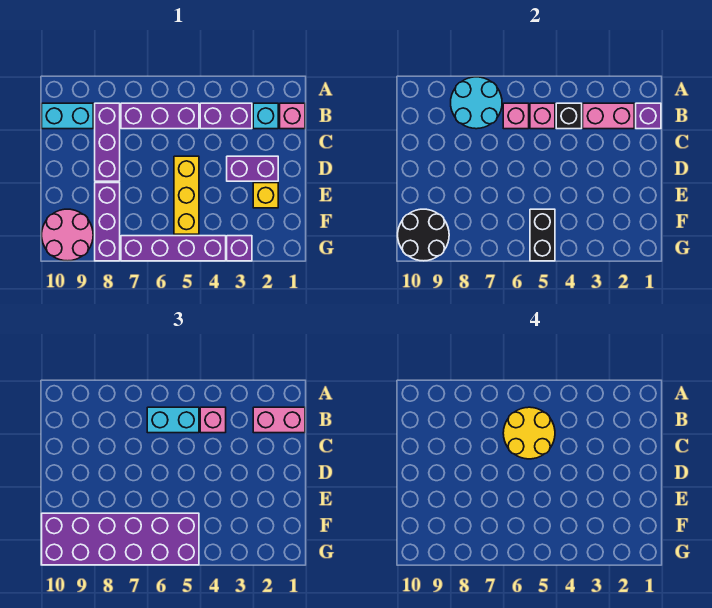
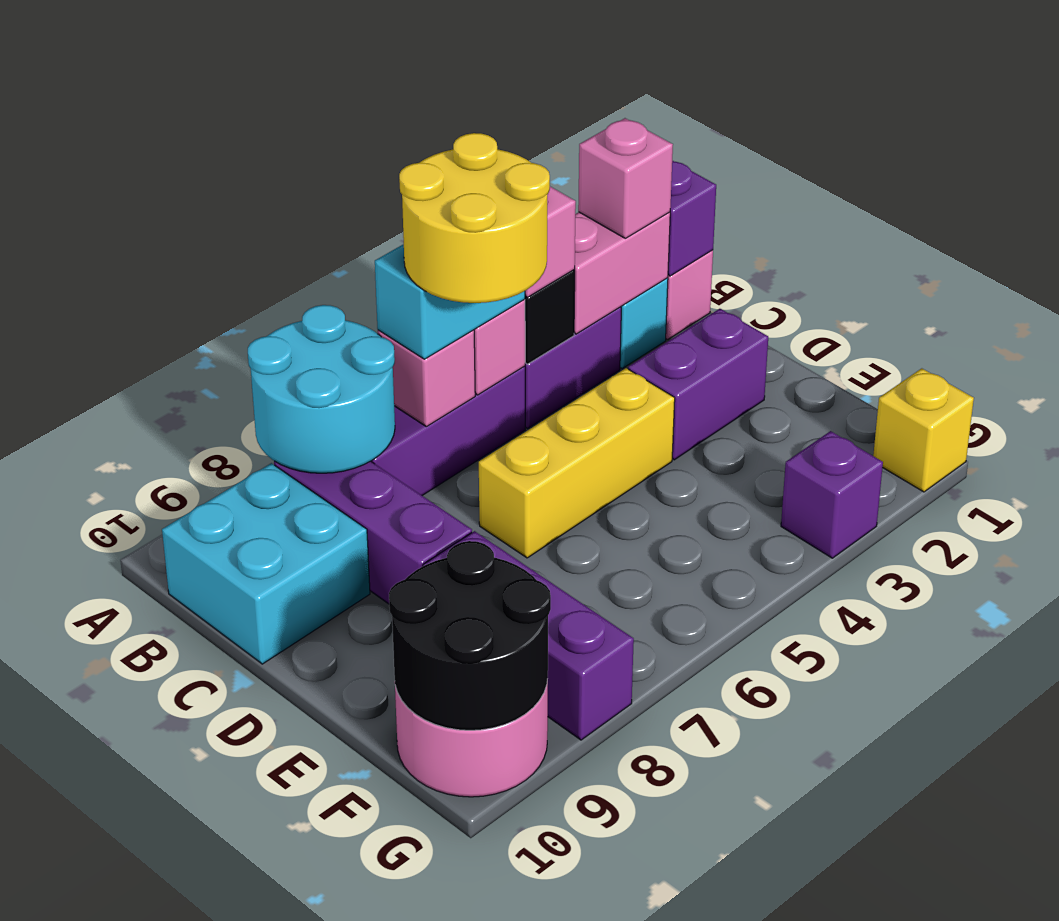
pink 1x2 brick [253,407,305,433] -> pink 1x1 brick [578,118,673,238]
cyan 1x2 brick [42,103,93,129] -> cyan 2x2 brick [162,463,370,664]
yellow 1x3 brick [174,156,199,234] -> yellow 1x3 brick turned to [479,368,675,558]
yellow 1x1 brick [253,183,278,208] -> yellow 1x1 brick moved to [873,368,974,492]
black 1x2 brick [530,209,555,261] -> none
purple 2x6 brick [42,513,199,565] -> none
purple 1x4 brick [121,236,226,261] -> none

